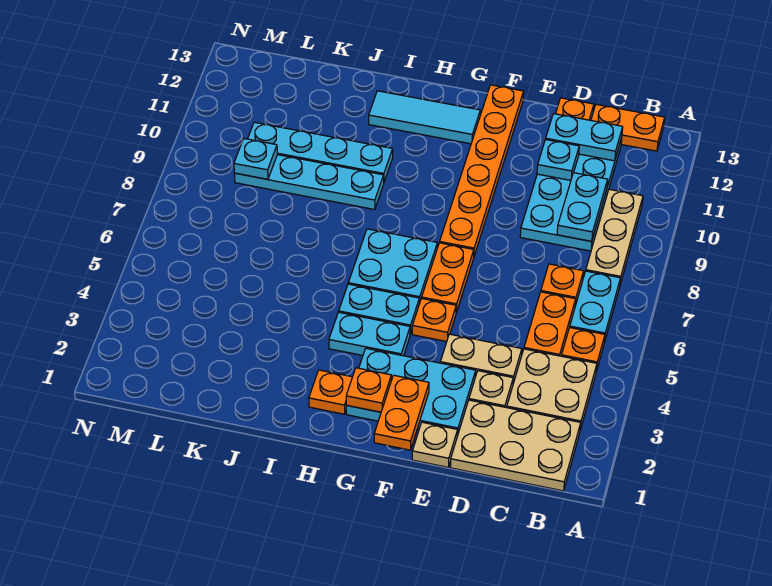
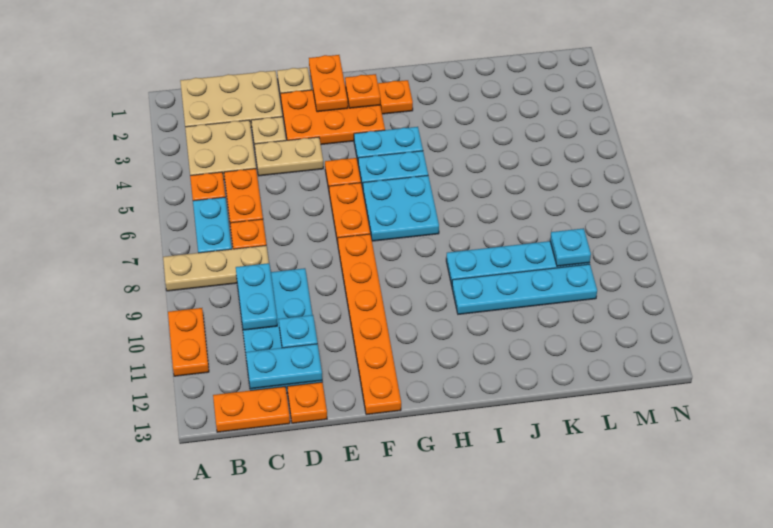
none -> orange 1x2 plate [168,308,209,376]
tan 1x3 plate [586,189,643,284] -> tan 1x3 plate turned to [163,245,269,291]
cyan 2x3 plate [346,348,476,436] -> orange 2x3 plate [281,90,385,145]
cyan 1x3 tile [369,91,480,144] -> none

